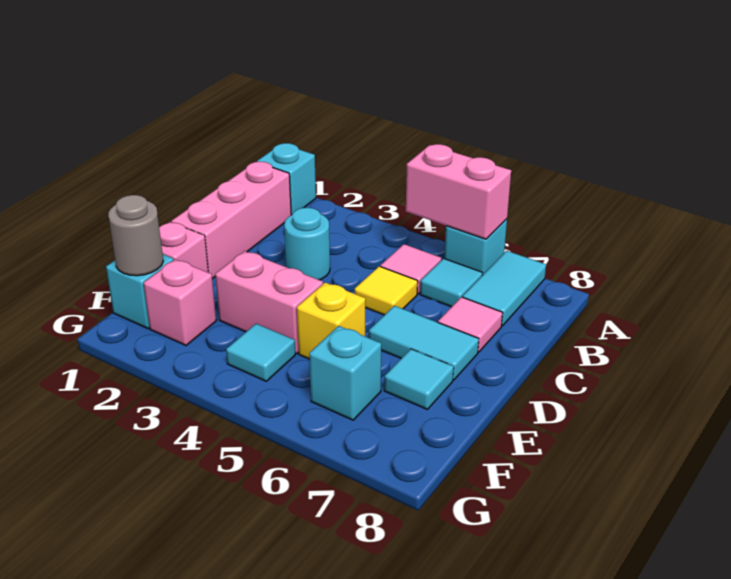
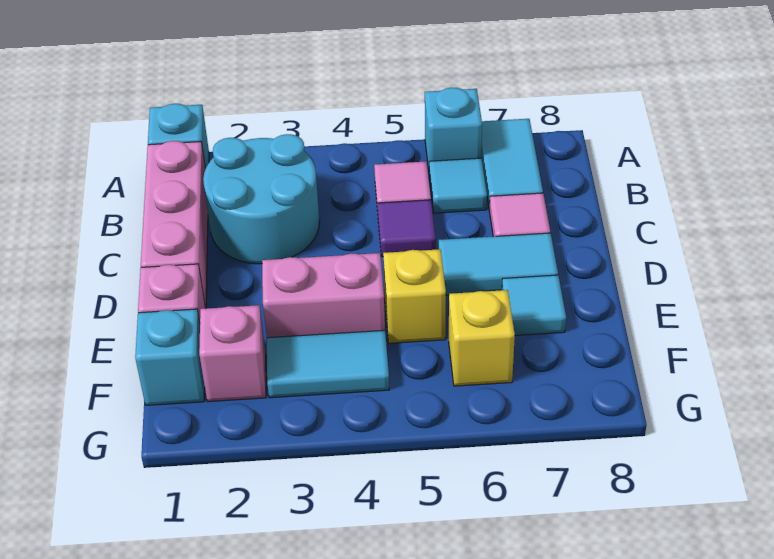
pink 1x2 brick [406,144,511,239] -> none
cyan 1x1 round brick [284,208,330,280] -> cyan 2x2 round brick [203,134,320,264]
yellow 1x1 tile [355,266,418,315] -> purple 1x1 tile [378,200,436,257]
grey 1x1 round brick [108,195,163,276] -> none
cyan 1x1 tile [226,324,295,381] -> cyan 1x2 tile [267,330,389,398]
cyan 1x1 brick [309,326,381,420] -> yellow 1x1 brick [449,290,515,386]

